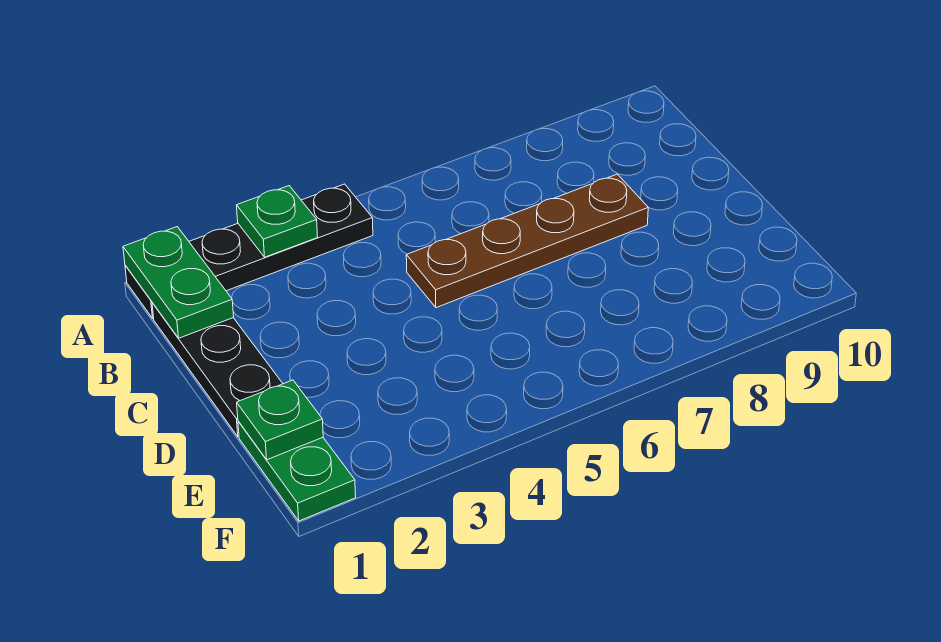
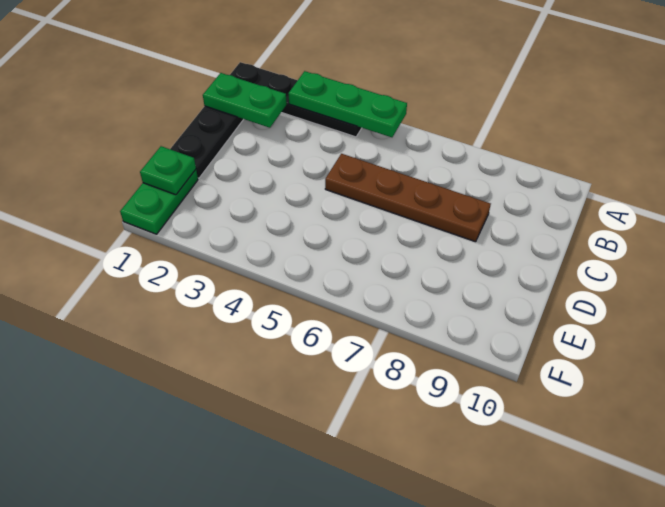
green 1x2 plate [123,227,234,338] -> green 1x2 plate turned to [203,73,287,128]
green 1x1 plate [237,186,318,257] -> green 1x3 plate [288,71,407,137]

